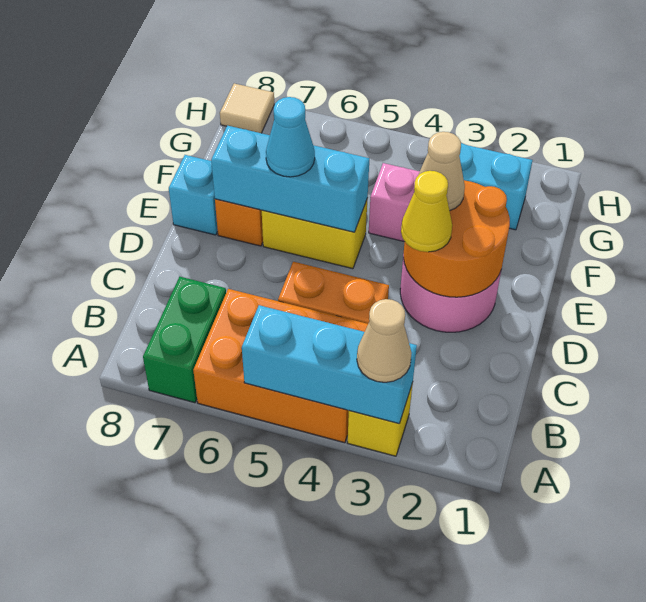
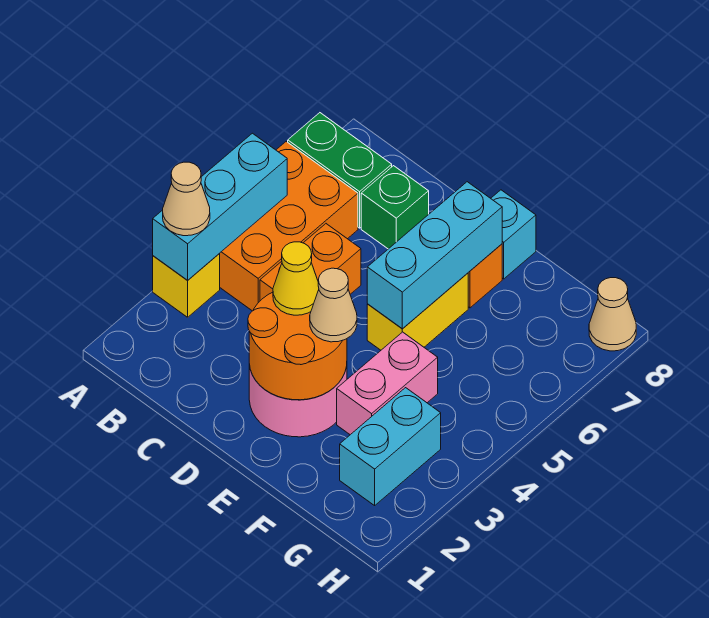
none -> green 1x1 brick [361,166,429,249]
cyan 1x1 cone [266,97,315,177] -> none
tan 1x1 tile [220,83,274,133] -> tan 1x1 cone [589,278,636,351]

